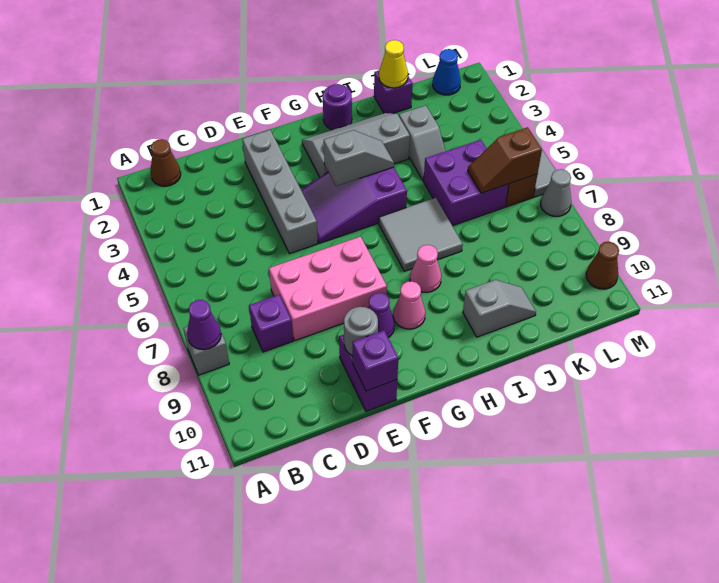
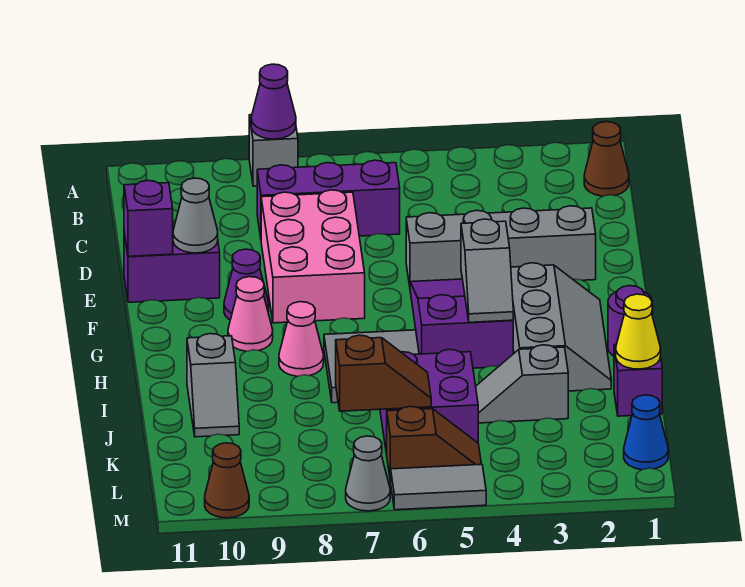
purple 1x1 brick [249,295,293,352] -> purple 1x3 brick [257,160,400,237]
grey 1x1 round brick [344,307,378,356] -> grey 1x1 cone [173,178,218,253]
brown 1x2 slope [468,127,542,193] -> brown 1x2 slope turned to [336,335,431,411]

